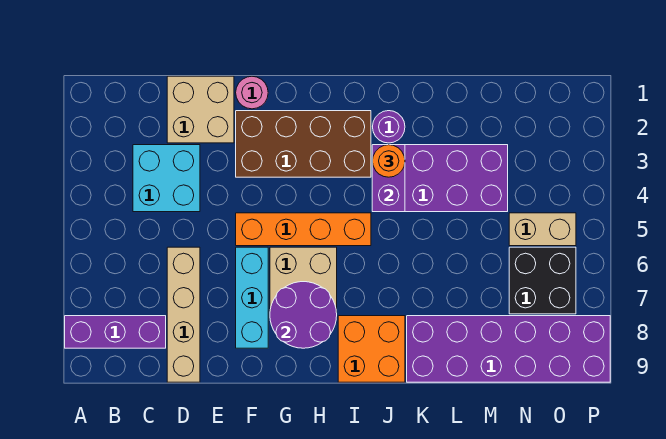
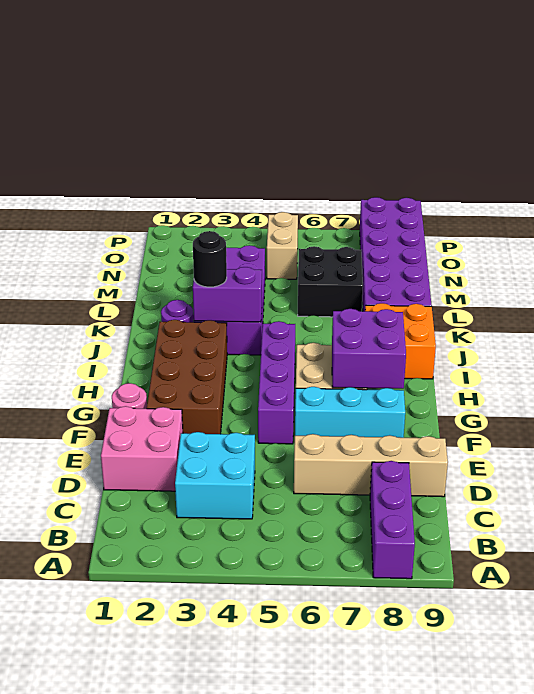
tan 2x2 brick [167,76,234,143] -> pink 2x2 brick [101,406,183,491]
orange 1x4 brick [236,213,371,246] -> purple 1x4 brick [258,321,295,444]
purple 2x2 round brick [270,282,337,348] -> purple 2x2 brick [332,309,406,389]
orange 1x1 round brick [373,145,405,177] -> black 1x1 round brick [193,231,227,287]
black 2x2 brick [509,247,576,314] -> black 2x2 brick moved to [298,246,363,317]

